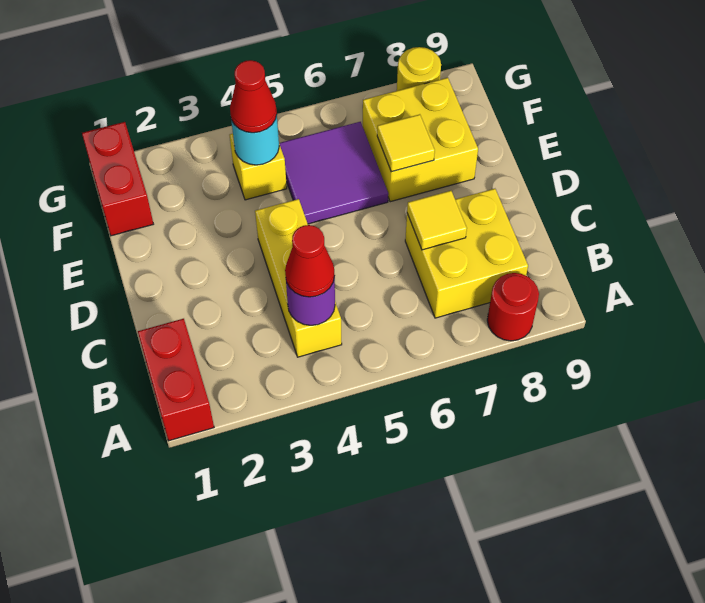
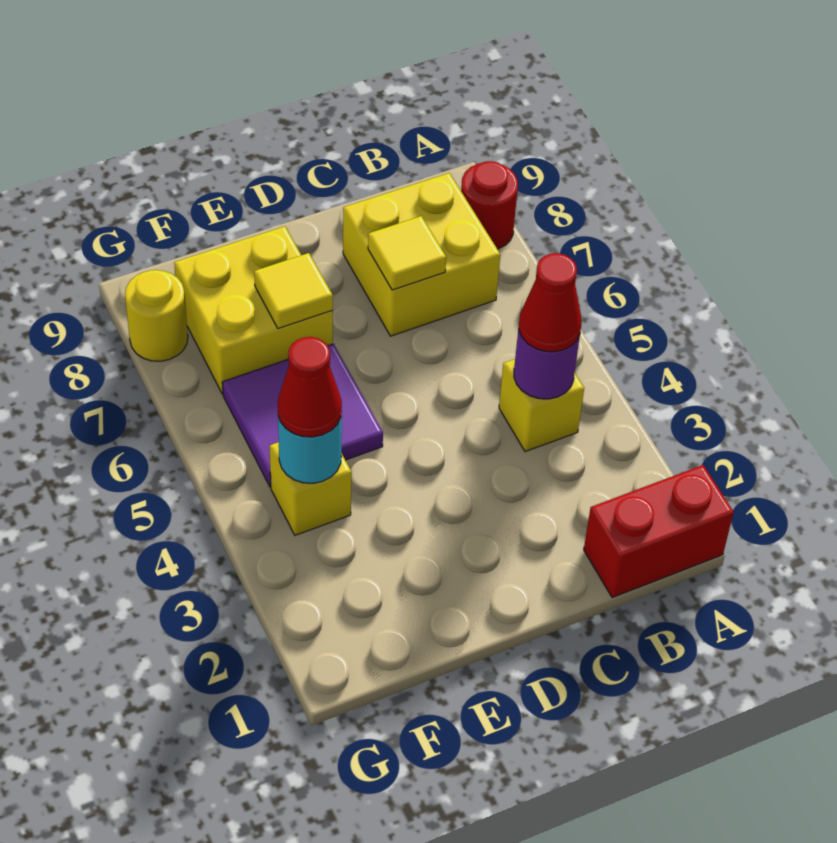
yellow 1x3 brick [255,199,342,357] -> yellow 1x1 brick [499,359,584,452]
red 1x2 brick [82,122,153,236] -> none

